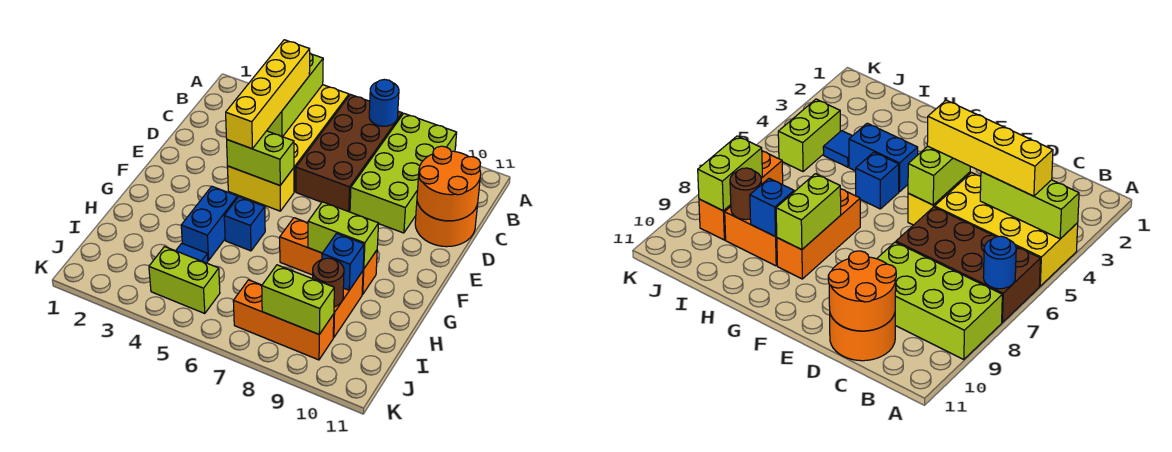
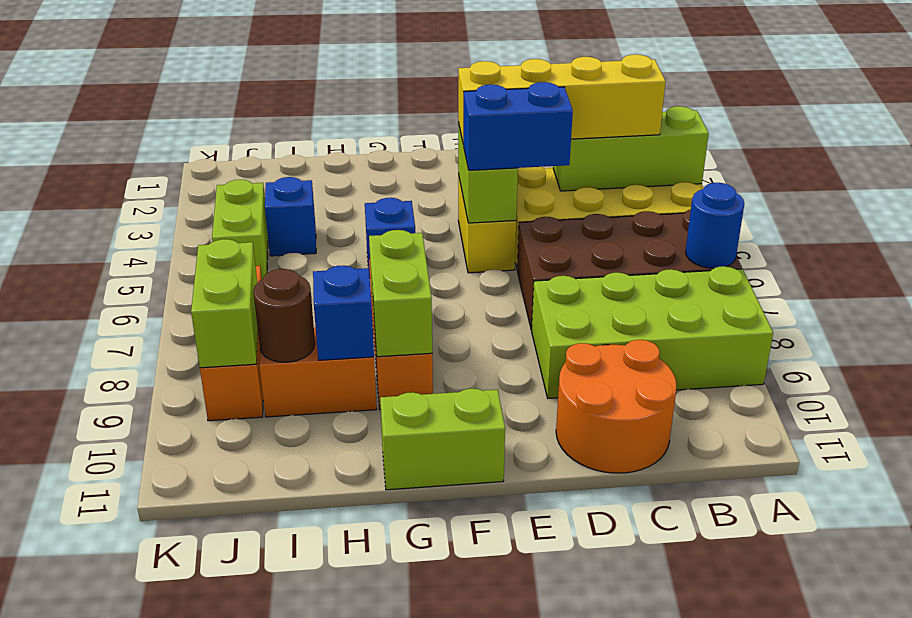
orange 2x2 round brick [417,146,481,221] -> none
none -> lime 1x2 brick [380,389,505,490]
blue 1x2 brick [181,186,237,260] -> blue 1x2 brick moved to [463,82,573,170]
blue 1x1 tile [176,243,208,263] -> blue 1x1 brick [265,177,316,256]

